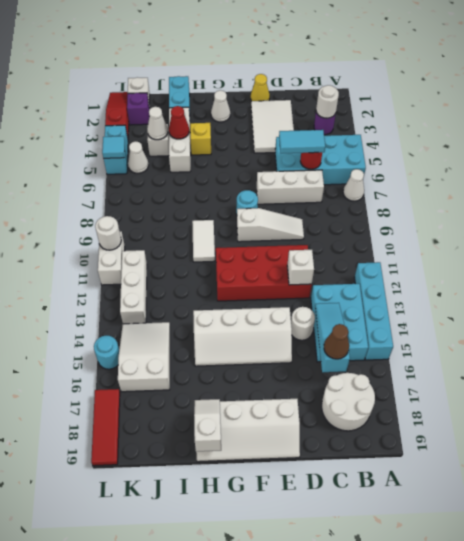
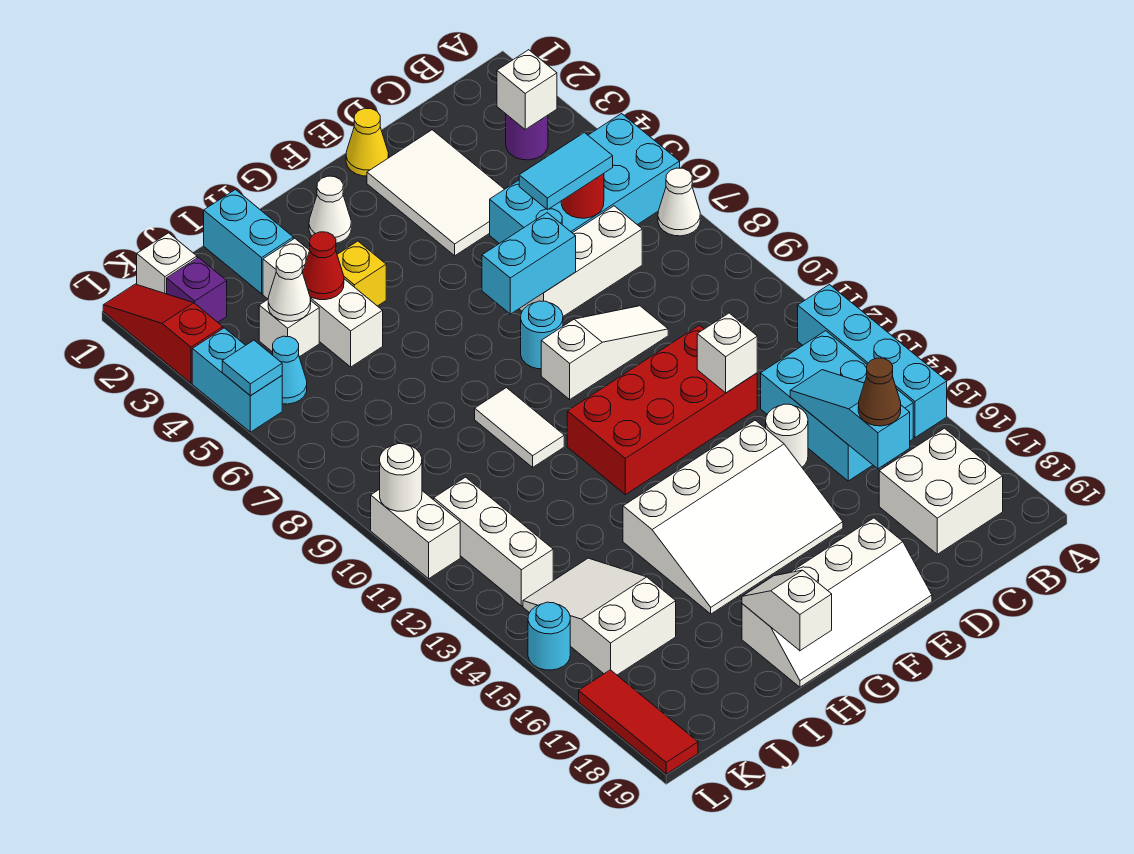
white 1x1 round brick [316,85,339,118] -> white 1x1 brick [497,50,557,129]
white 2x2 round brick [322,373,375,431] -> white 2x2 brick [879,428,1003,554]
none -> cyan 1x2 brick [482,213,576,314]
white 2x4 slope [193,307,292,366] -> white 3x4 slope [623,420,843,614]
white 1x1 cone [128,141,148,173] -> cyan 1x1 cone [273,336,307,404]

